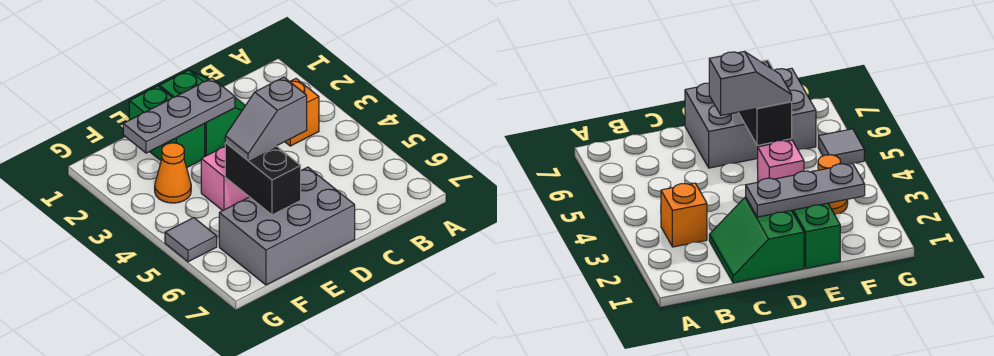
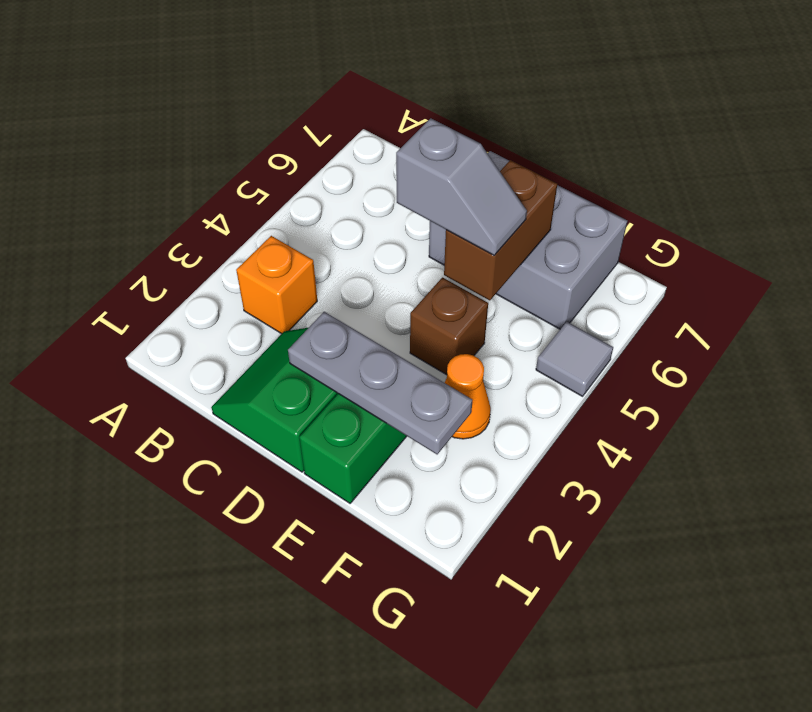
pink 1x1 brick [201,147,249,211] -> brown 1x1 brick [410,278,488,375]
black 1x2 brick [225,143,301,215] -> brown 1x2 brick [444,160,557,300]

